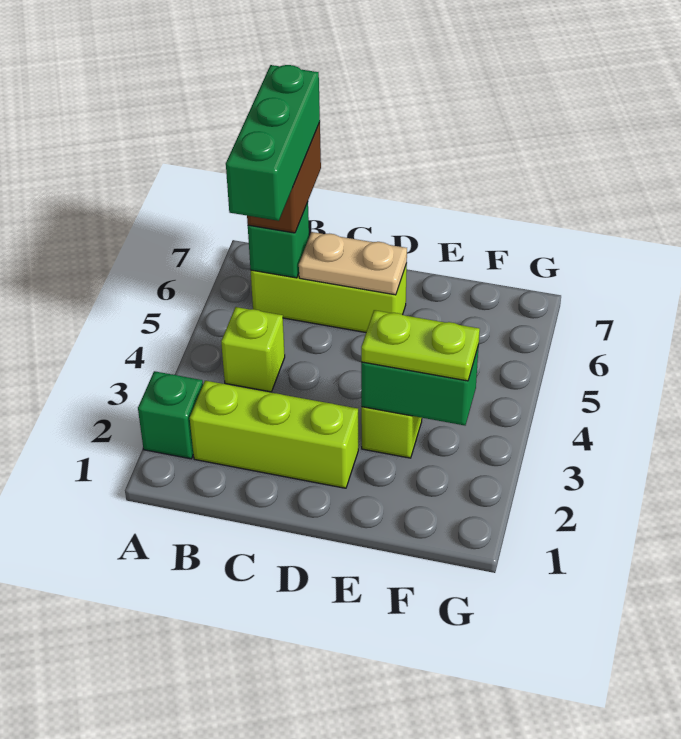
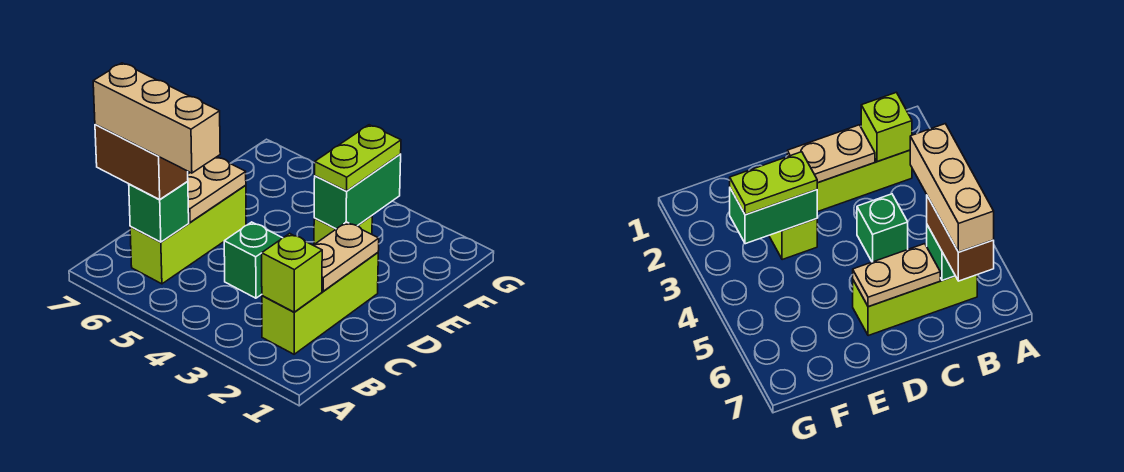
green 1x1 brick [138,371,203,459] -> green 1x1 brick moved to [224,222,282,298]
lime 1x1 brick [221,307,285,392] -> lime 1x1 brick moved to [262,233,322,312]
green 1x3 brick [226,65,320,221] -> tan 1x3 brick [93,63,220,173]
none -> tan 1x2 plate [314,222,379,291]

